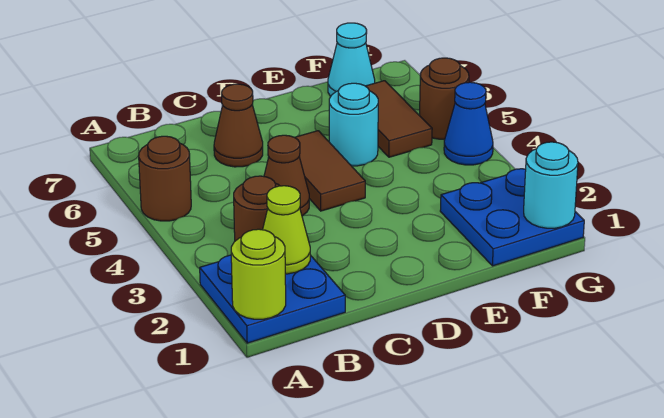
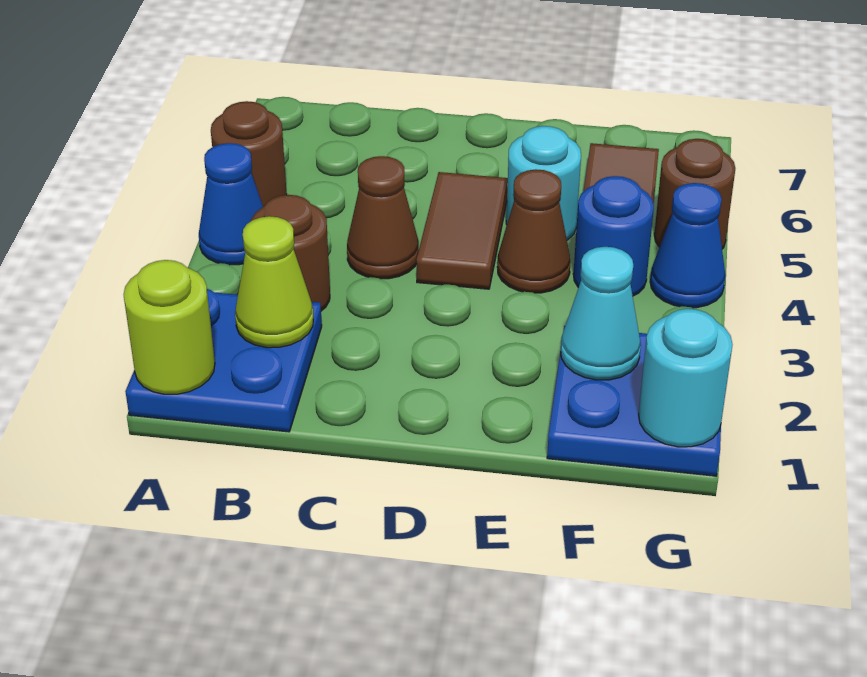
none -> blue 1x1 cone [199,143,263,265]
brown 1x1 cone [214,84,263,167] -> brown 1x1 cone moved to [498,169,571,293]
none -> blue 1x1 round brick [573,176,654,296]
cyan 1x1 cone [328,23,375,96] -> cyan 1x1 cone moved to [561,247,641,380]

